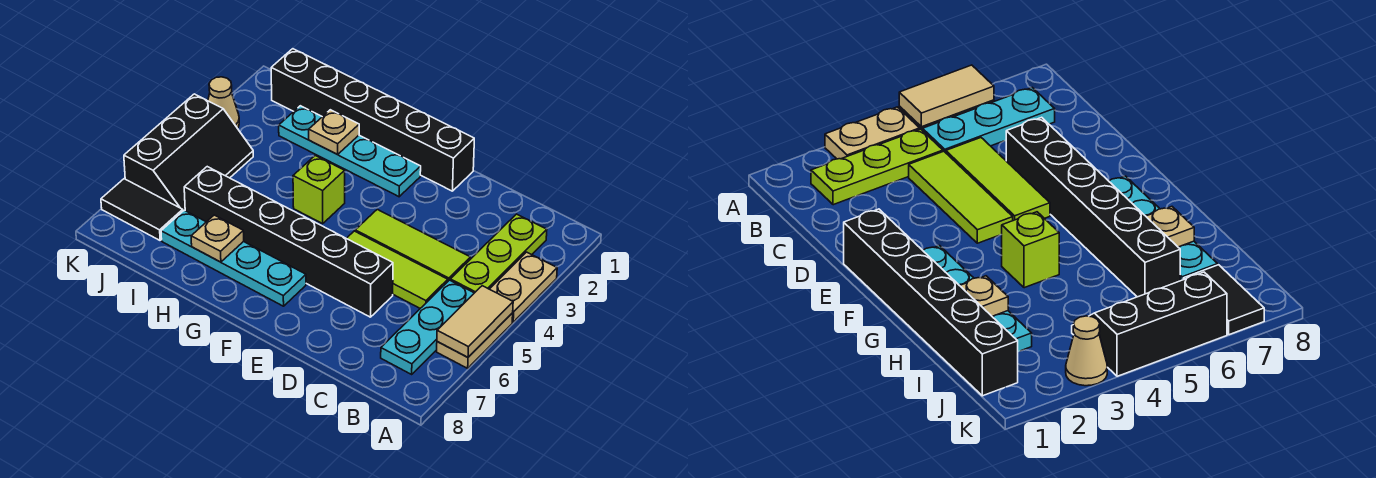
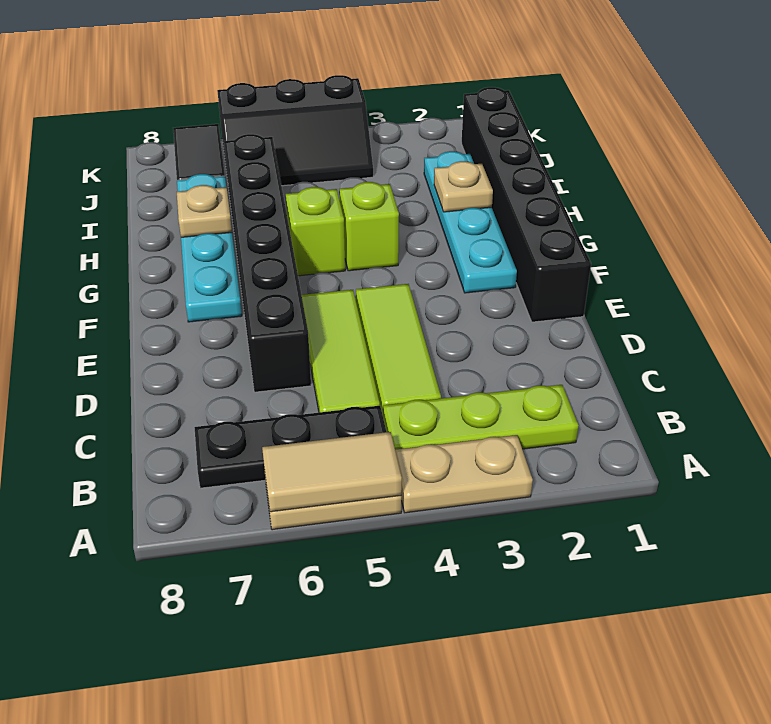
cyan 1x3 plate [381,280,474,374] -> black 1x3 plate [194,406,386,488]
none -> lime 1x1 brick [286,187,345,276]
tan 1x1 cone [208,77,239,128] -> none

